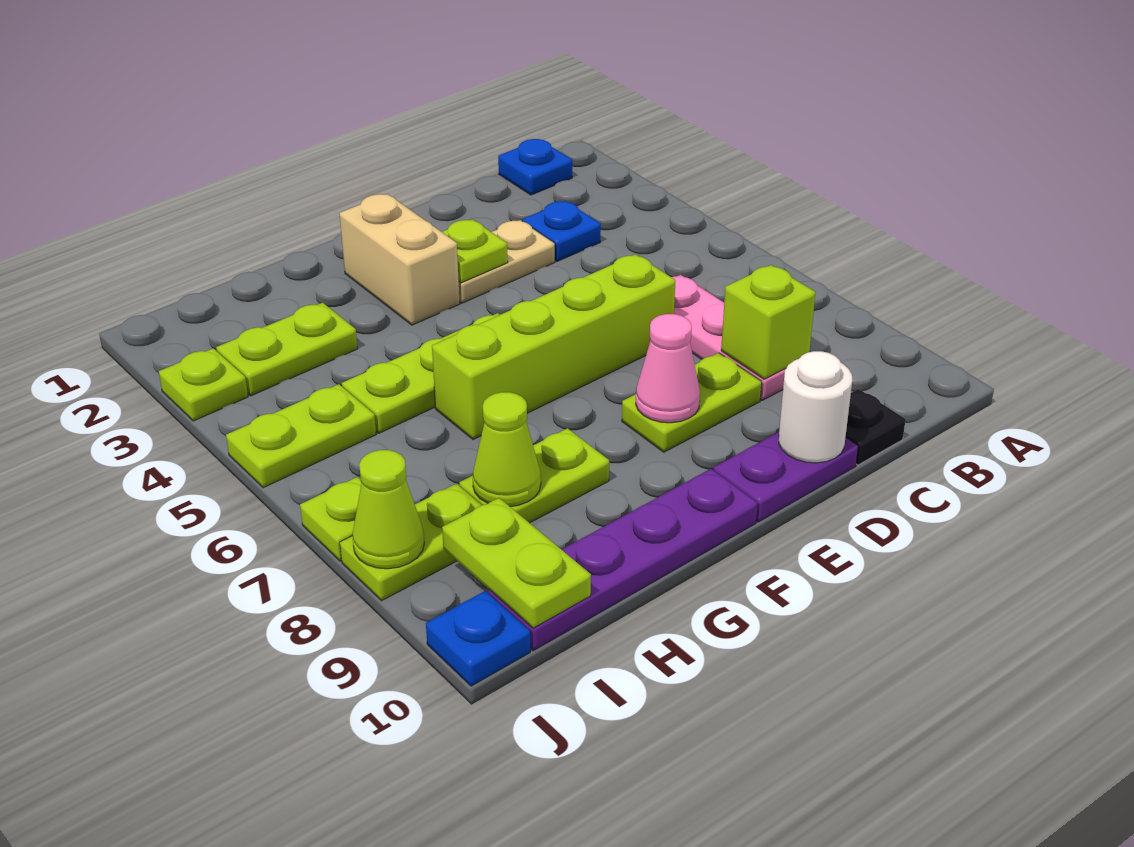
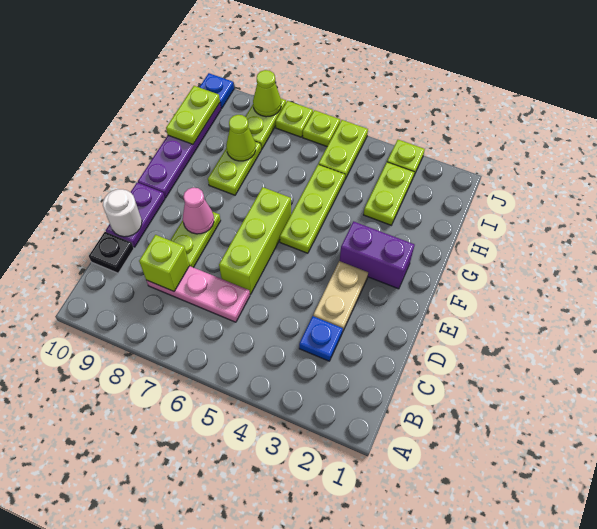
blue 1x1 plate [498,139,572,195] -> none
lime 1x4 brick [432,254,675,440] -> lime 1x3 brick [219,187,291,294]
lime 1x1 plate [442,219,508,283] -> lime 1x1 plate moved to [303,110,340,146]
tan 1x2 brick [340,194,460,325] -> purple 1x2 brick [340,221,414,289]
lime 1x2 plate [442,498,591,628] -> lime 1x2 plate turned to [166,86,220,144]

